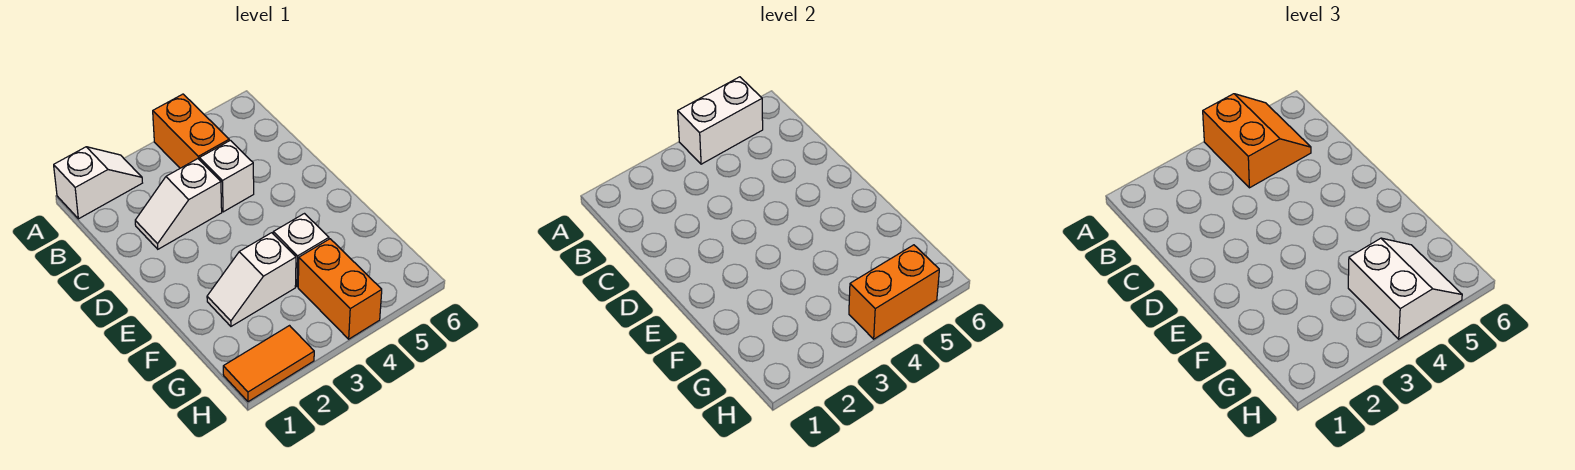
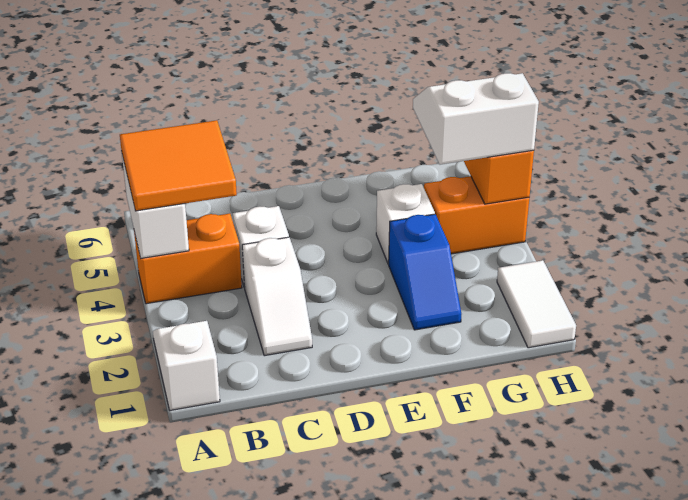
orange 2x2 slope [1203,94,1311,188] -> orange 2x2 tile [120,120,237,211]
white 1x2 slope [207,233,296,326] -> blue 1x2 slope [389,214,461,330]
orange 1x2 tile [223,326,314,402] -> white 1x2 tile [497,260,576,348]

